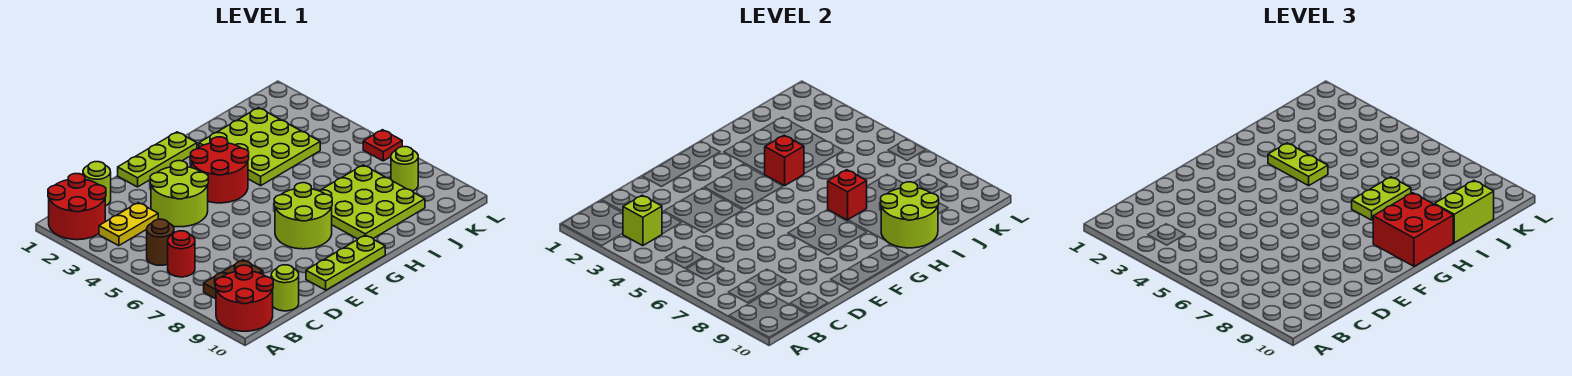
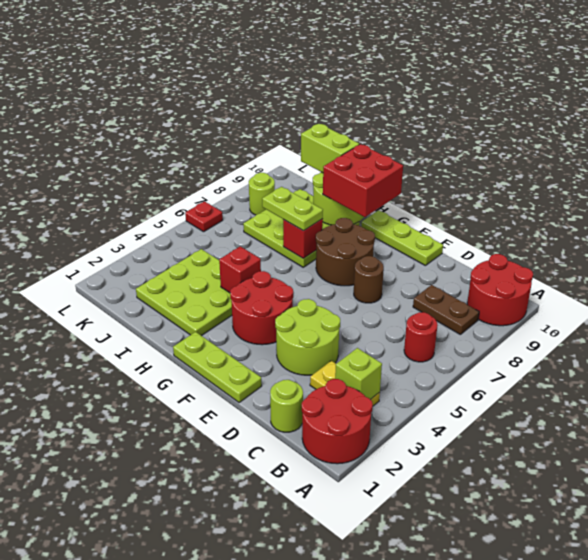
brown 1x1 round brick [147,219,174,265] -> brown 1x1 round brick moved to [354,256,384,303]
lime 1x1 round brick [271,265,299,311] -> none
lime 2x2 round brick [274,183,332,249] -> brown 2x2 round brick [316,218,375,286]
lime 1x2 plate [1268,143,1328,186] -> none

